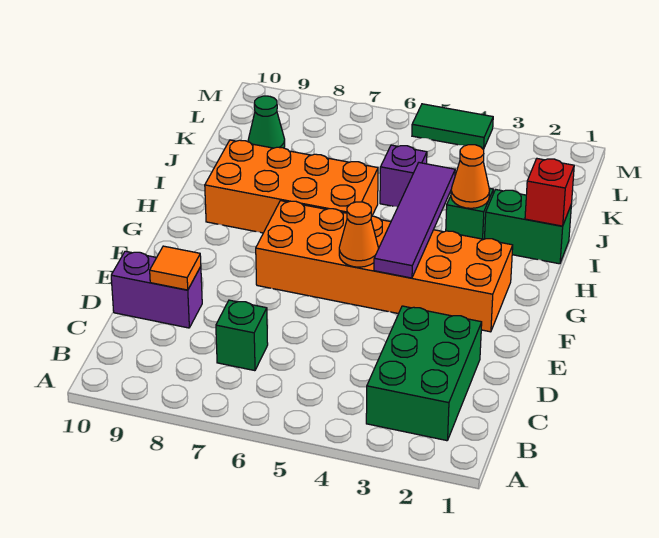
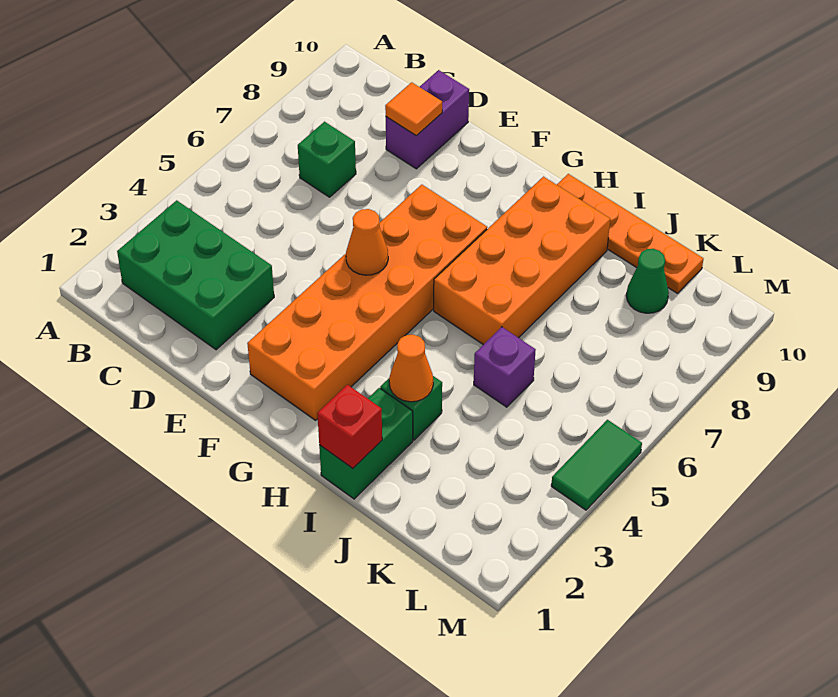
purple 1x4 tile [374,163,455,278] -> none
none -> orange 1x4 plate [557,174,703,293]

